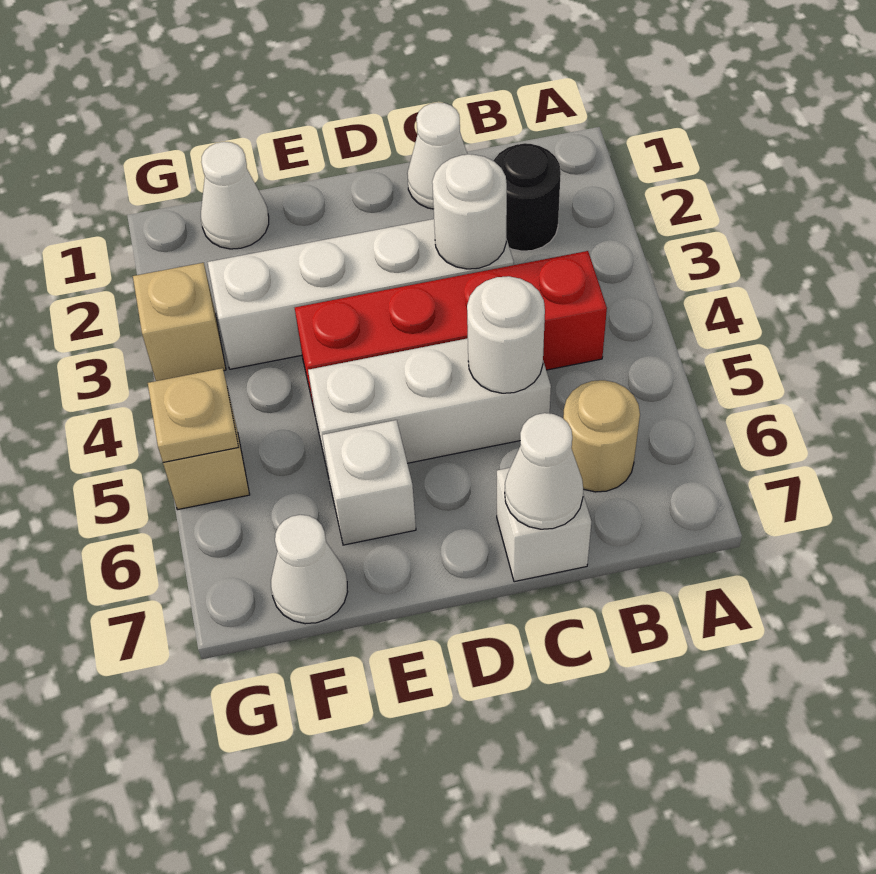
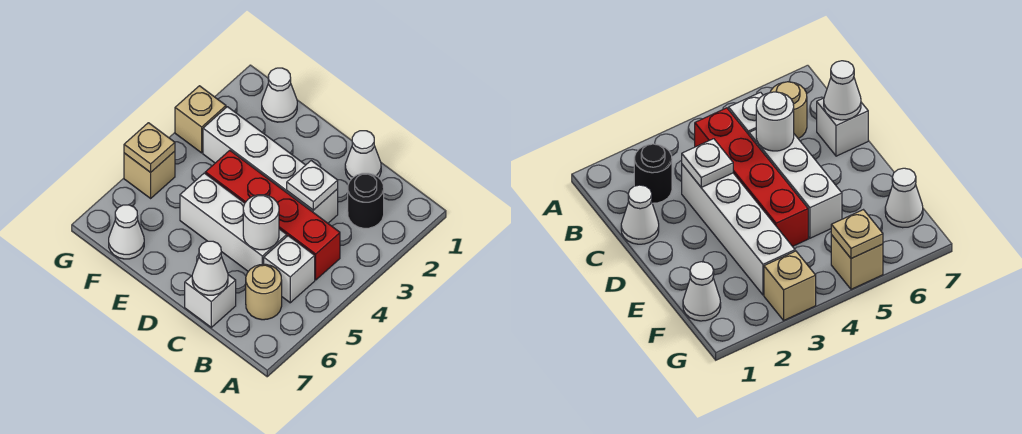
white 1x1 round brick [432,154,507,269] -> white 1x1 plate [287,161,338,210]
white 1x1 brick [322,420,416,545] -> white 1x1 brick moved to [264,236,315,303]

